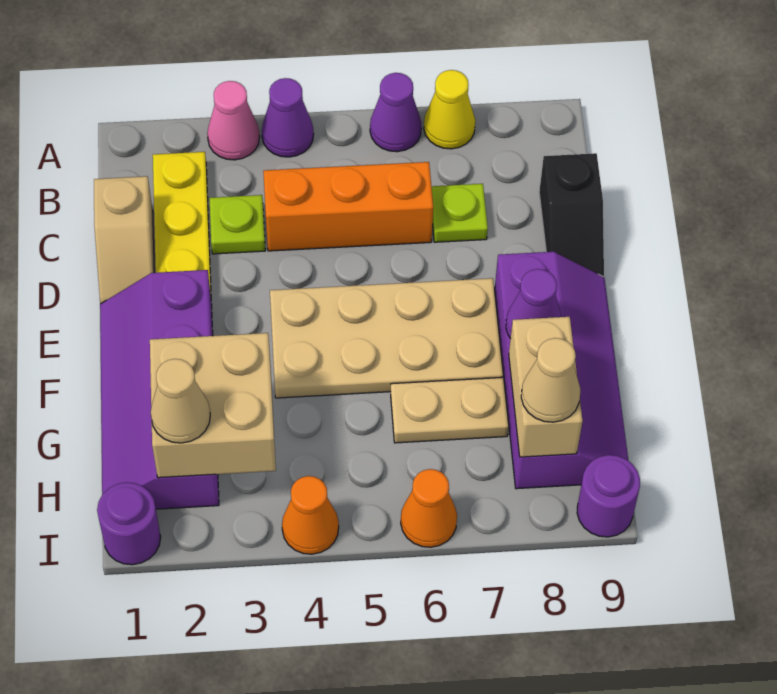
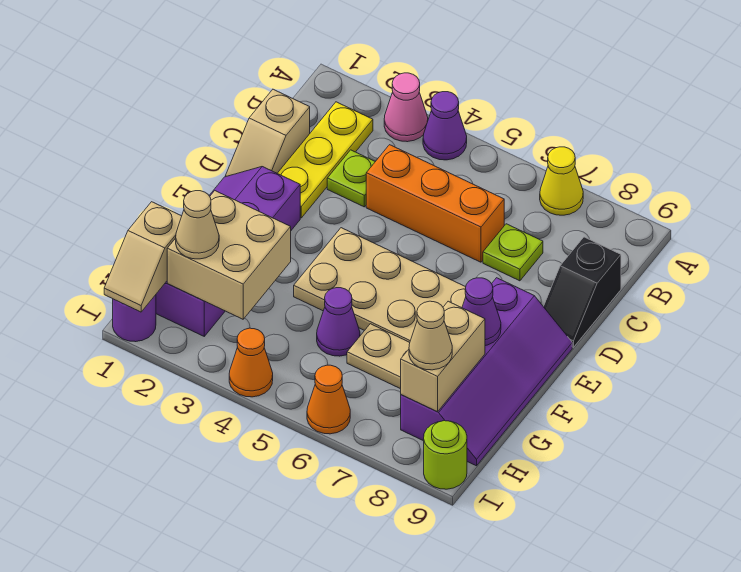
purple 1x1 cone [370,73,421,152] -> purple 1x1 cone moved to [317,288,360,356]
none -> tan 1x2 slope [104,202,182,312]
purple 1x1 round brick [577,455,640,537] -> lime 1x1 round brick [424,421,467,489]

